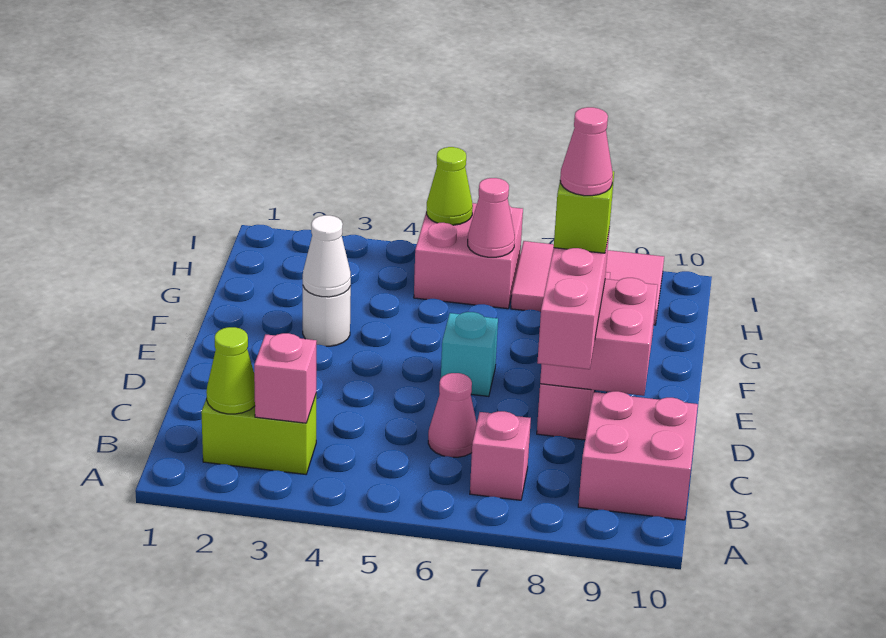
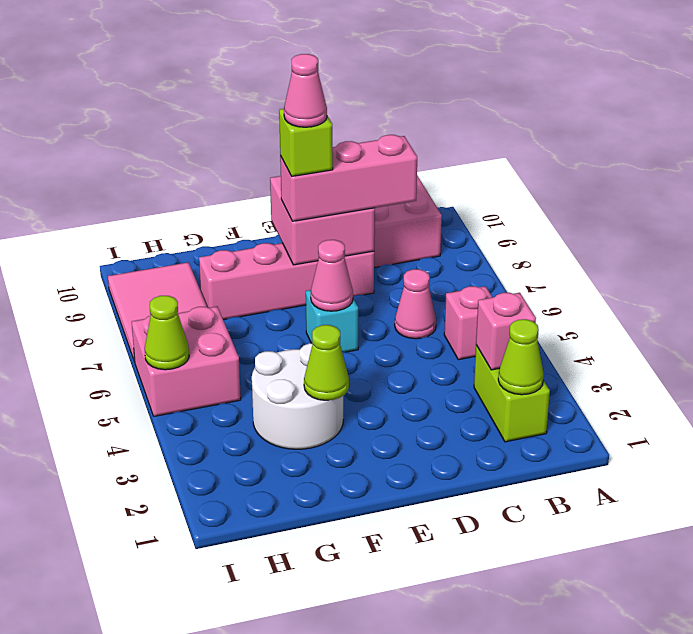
pink 1x1 brick [470,411,531,500] -> pink 1x1 brick moved to [444,286,492,360]
white 1x1 round brick [303,287,351,346] -> white 2x2 round brick [252,343,343,449]
white 1x1 cone [303,215,351,297] -> lime 1x1 cone [304,325,349,400]
pink 1x1 cone [468,178,515,257] -> pink 1x1 cone moved to [311,240,353,311]

